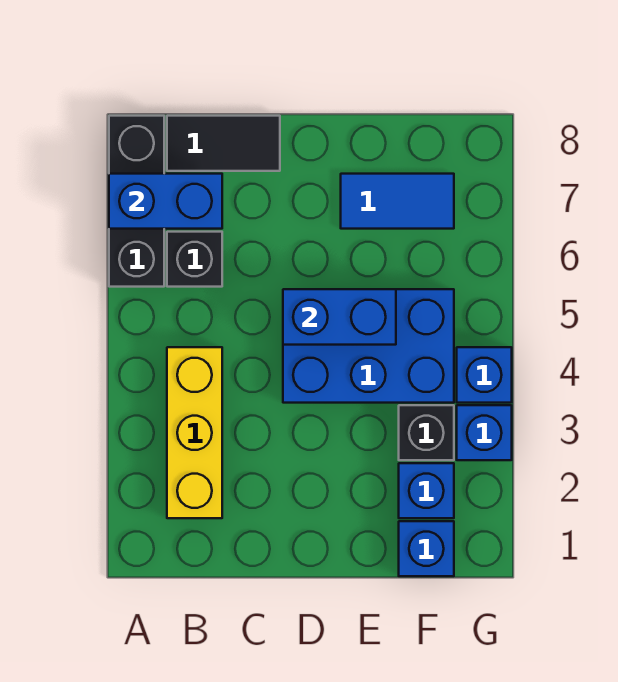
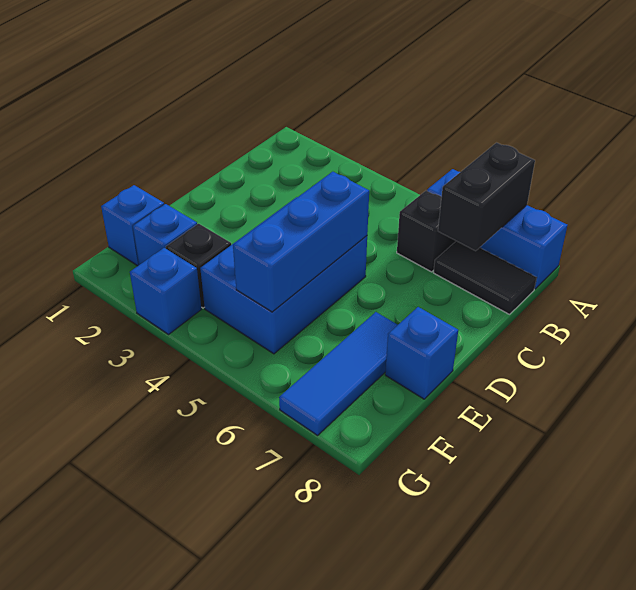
black 1x3 brick [109,116,164,287] -> blue 1x3 brick [427,169,567,289]
blue 1x2 brick [109,174,222,229] -> black 1x2 brick [438,143,535,251]
yellow 1x3 brick [167,347,222,518] -> none
black 1x2 tile [167,116,280,171] -> black 1x2 tile turned to [433,241,537,314]
blue 1x2 brick [283,289,396,345] -> blue 1x3 brick [233,172,369,312]
blue 1x2 tile [341,174,454,229] -> blue 1x3 tile [279,312,398,435]
blue 1x1 brick [457,347,512,403] -> blue 1x1 brick moved to [385,307,458,399]

